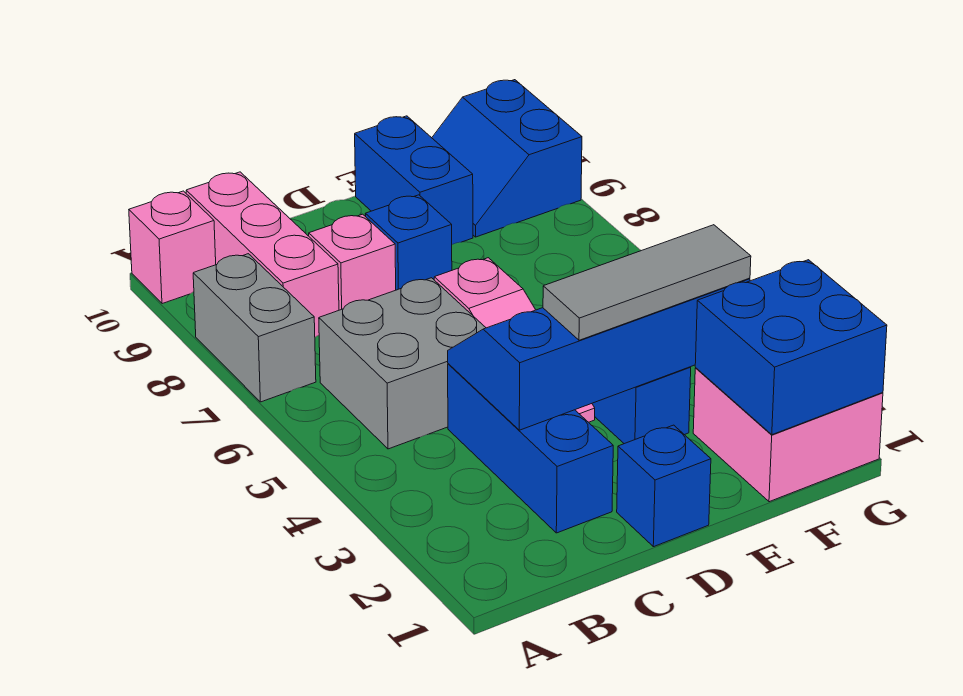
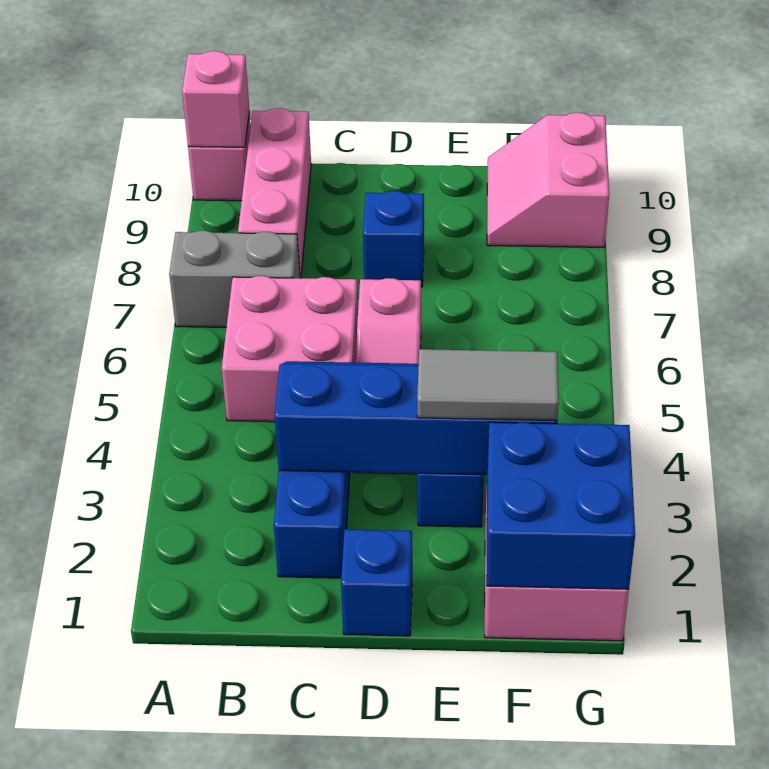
grey 1x2 brick [193,254,316,402] -> grey 1x2 brick turned to [169,231,300,327]
grey 2x2 brick [319,278,486,449] -> pink 2x2 brick [222,276,358,422]
pink 1x1 brick [309,214,396,310] -> pink 1x1 brick moved to [182,51,249,147]
grey 1x3 tile [543,225,751,340] -> grey 1x2 tile [417,349,559,421]
blue 1x2 brick [355,116,473,244] -> none
blue 2x2 slope [432,80,582,237] -> pink 2x2 slope [487,113,609,247]

